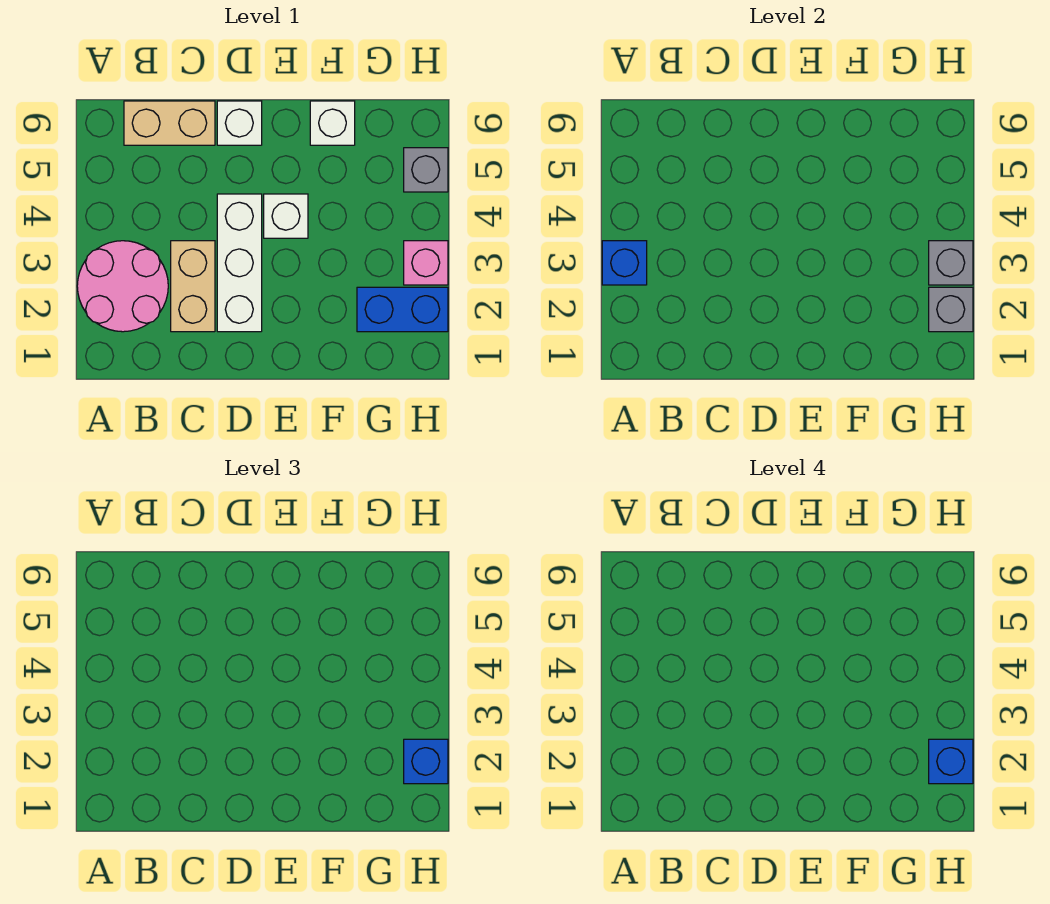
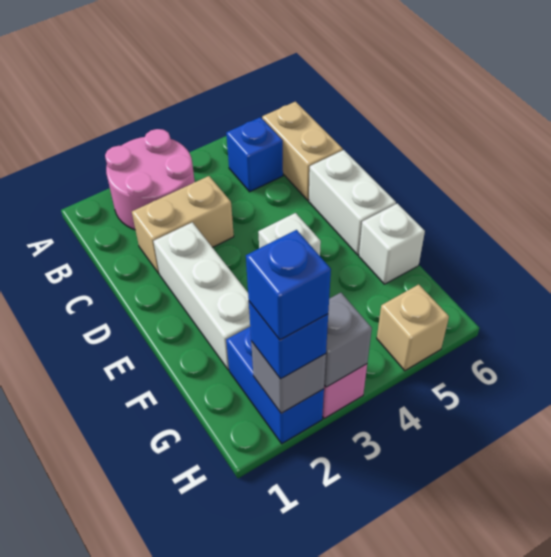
blue 1x1 brick [602,241,647,285] -> blue 1x1 brick moved to [226,117,283,192]
white 1x3 brick [217,194,262,332] -> white 1x3 brick turned to [153,222,250,370]
white 1x1 brick [217,101,262,145] -> white 1x2 brick [309,150,396,255]
grey 1x1 brick [404,148,448,192] -> tan 1x1 brick [377,284,449,371]

